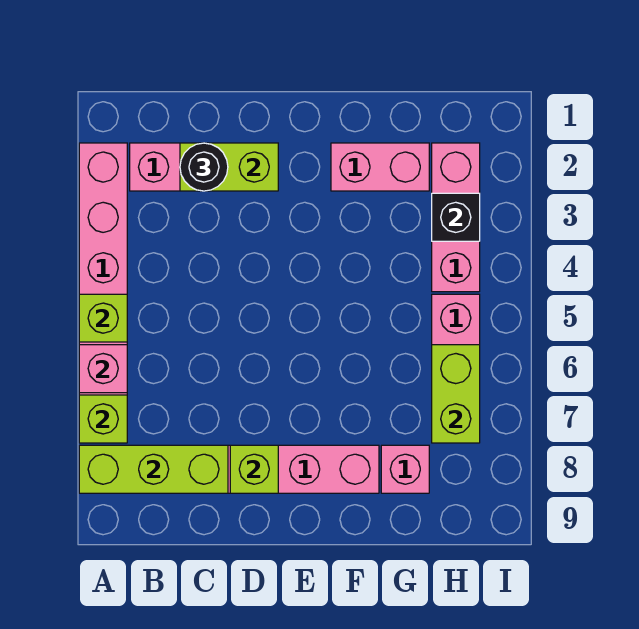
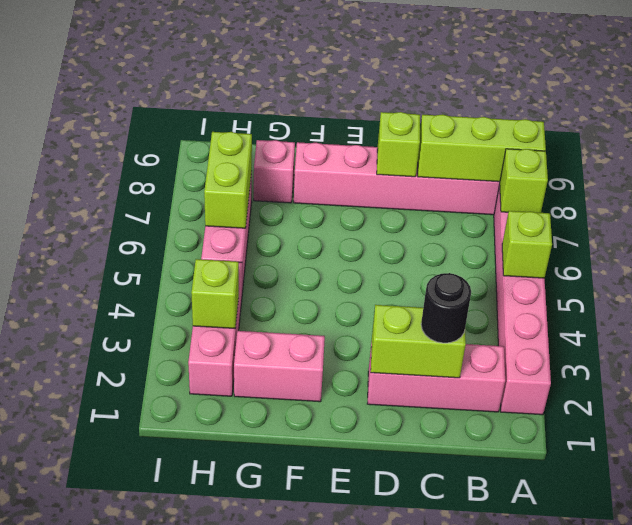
pink 1x1 brick [79,345,127,393] -> none
black 1x1 brick [432,193,480,241] -> lime 1x1 brick [191,259,239,328]

